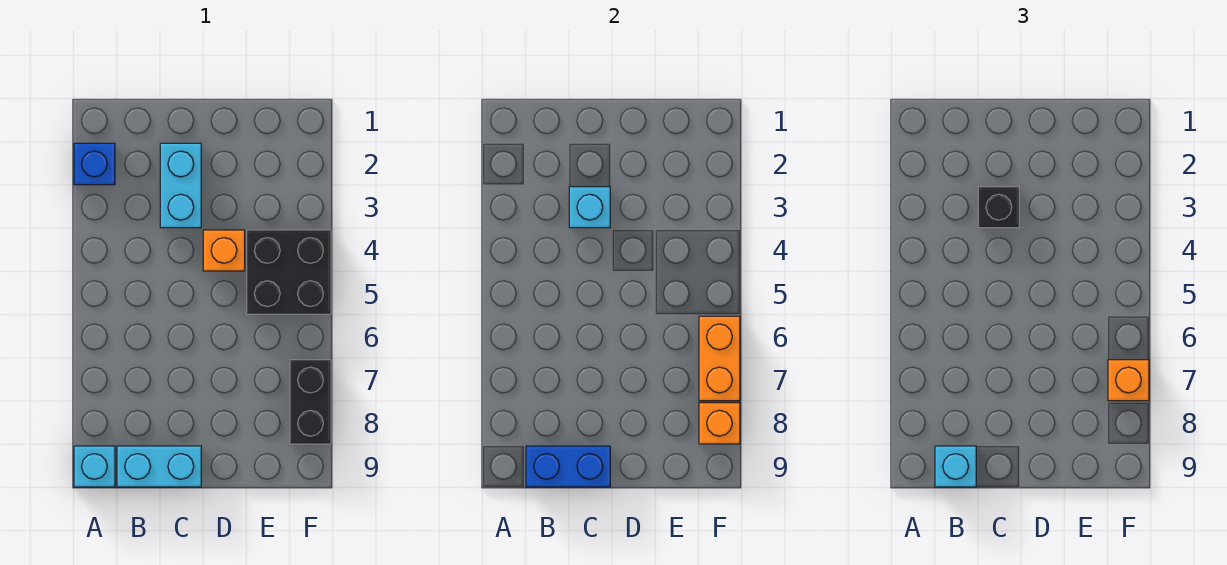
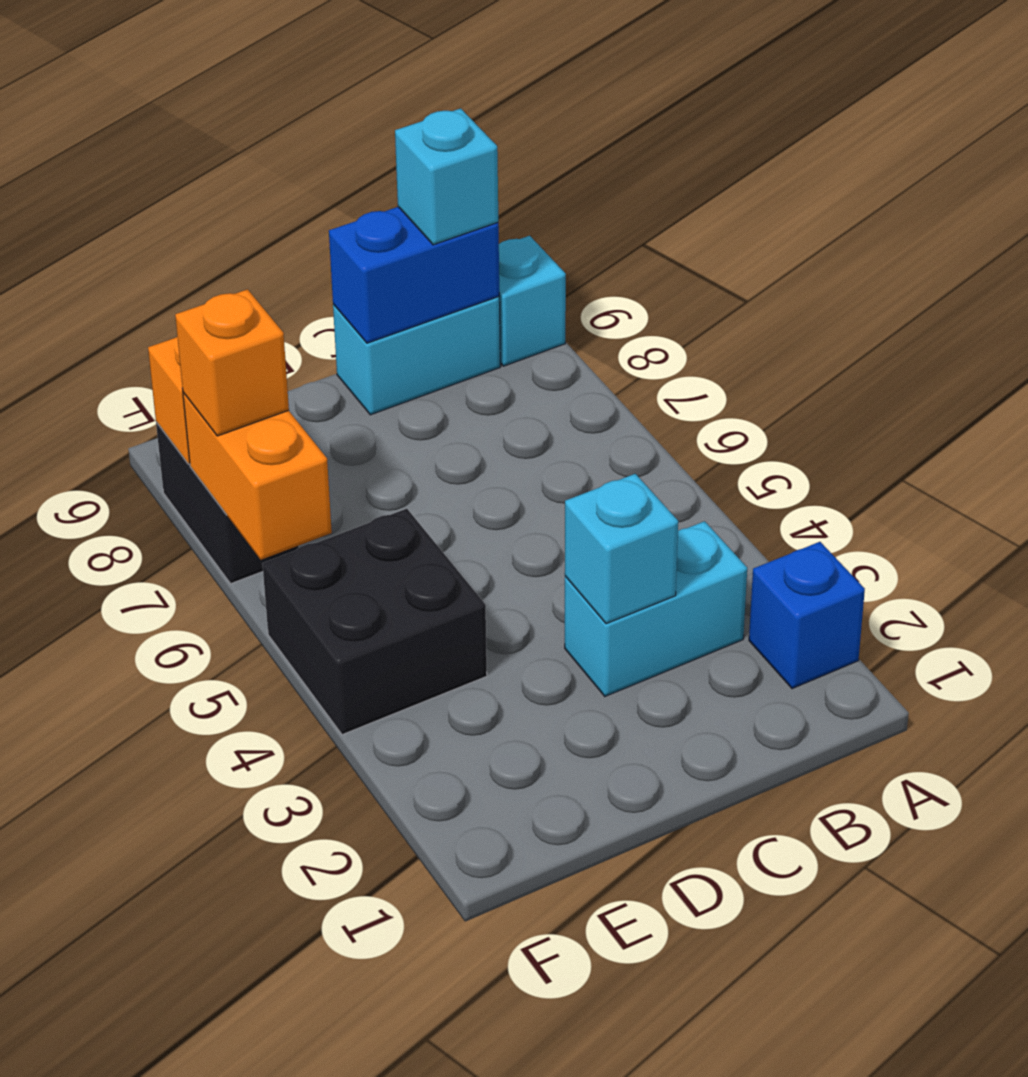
cyan 1x2 brick [160,143,201,228] -> cyan 1x2 brick turned to [565,521,747,696]
black 1x1 brick [978,187,1019,228] -> none
orange 1x1 brick [203,230,245,271] -> none

